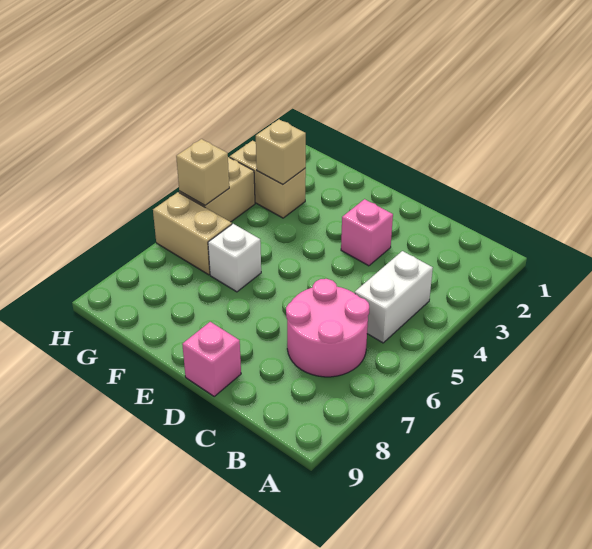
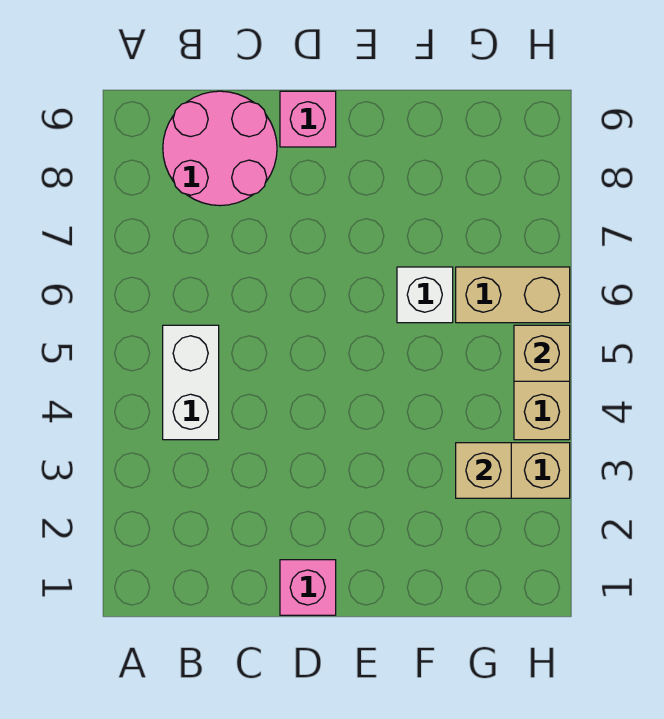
pink 2x2 round brick [286,279,369,377] -> pink 2x2 round brick moved to [163,91,277,206]
pink 1x1 brick [341,199,393,266] -> pink 1x1 brick moved to [280,560,336,615]

